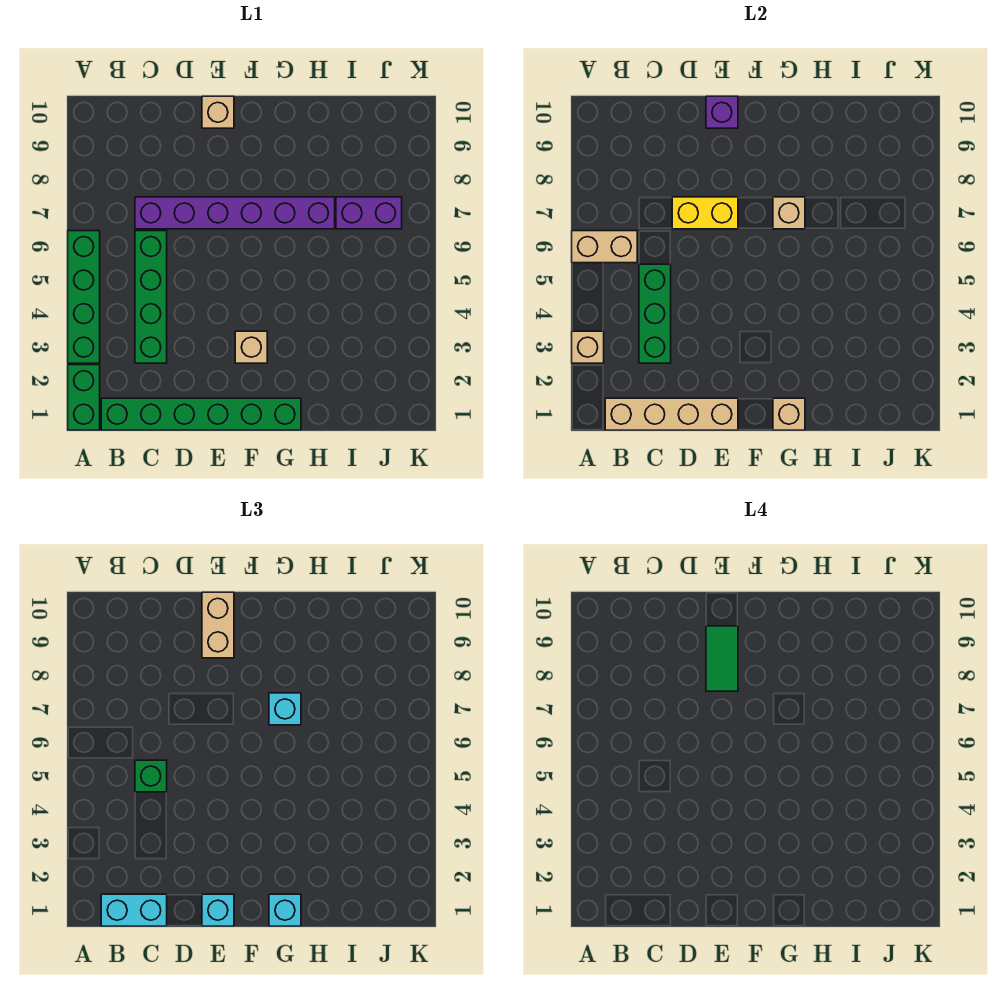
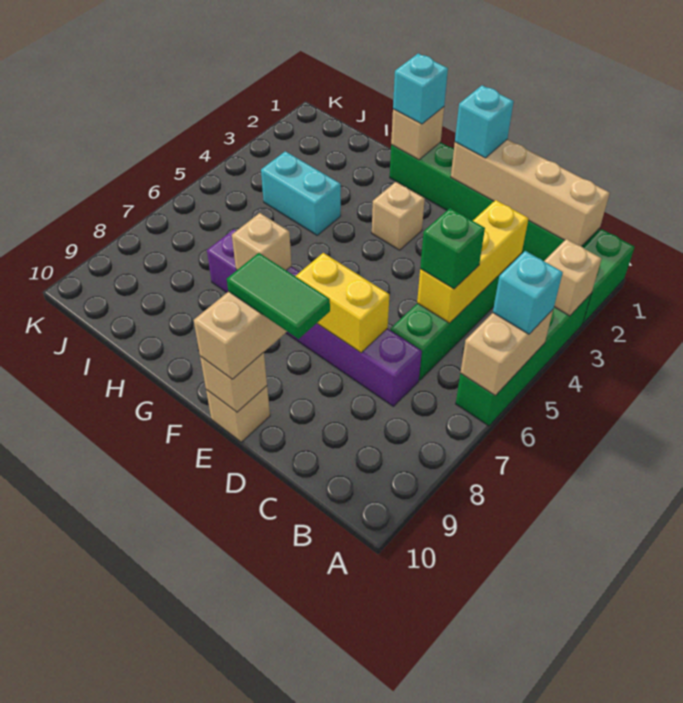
tan 1x2 brick [572,231,637,263] -> tan 1x2 brick turned to [460,310,553,395]
cyan 1x2 brick [101,894,167,926] -> cyan 1x2 brick moved to [261,151,341,235]
green 1x3 brick [639,264,671,363] -> yellow 1x3 brick [417,200,529,323]
green 1x2 tile [706,626,738,691] -> green 1x2 tile turned to [227,253,330,339]
purple 1x1 brick [706,96,738,128] -> tan 1x1 brick [200,352,267,412]
cyan 1x1 brick [269,693,301,725] -> cyan 1x1 brick moved to [493,251,563,334]
purple 1x2 brick [336,197,402,229] -> none

